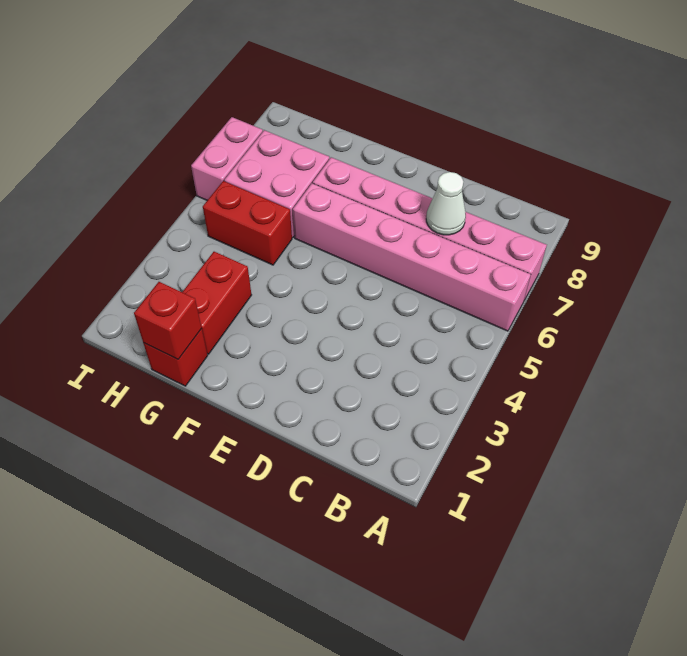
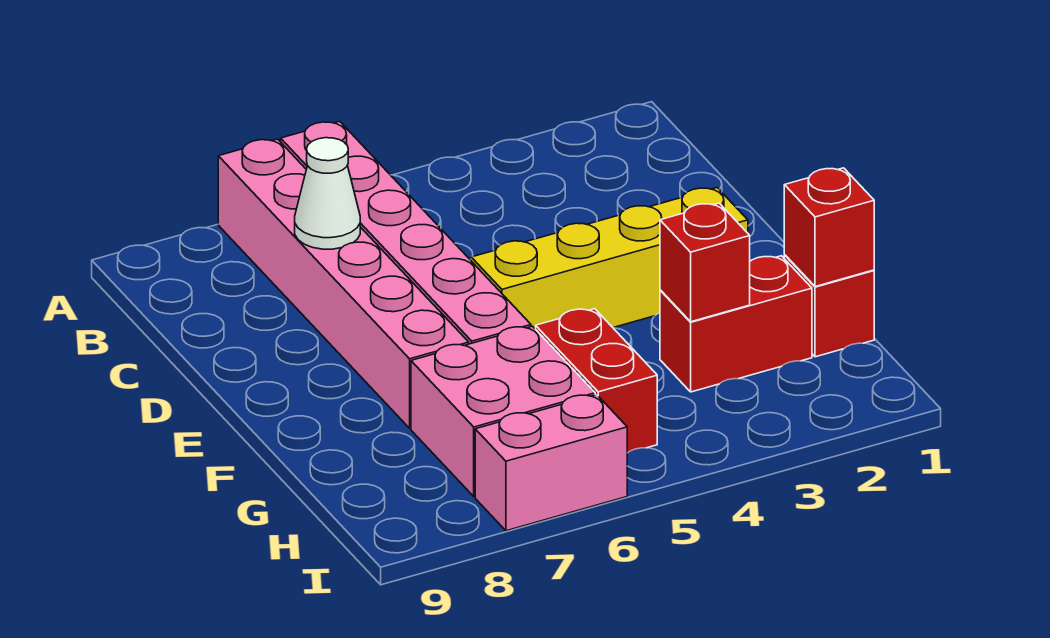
none -> yellow 1x4 brick [471,188,748,329]
none -> red 1x1 brick [660,203,750,322]

